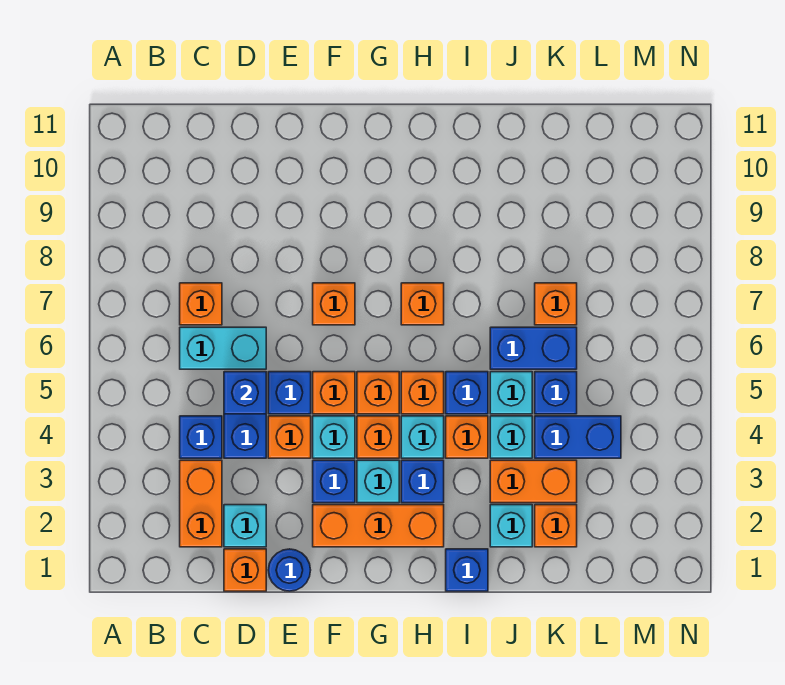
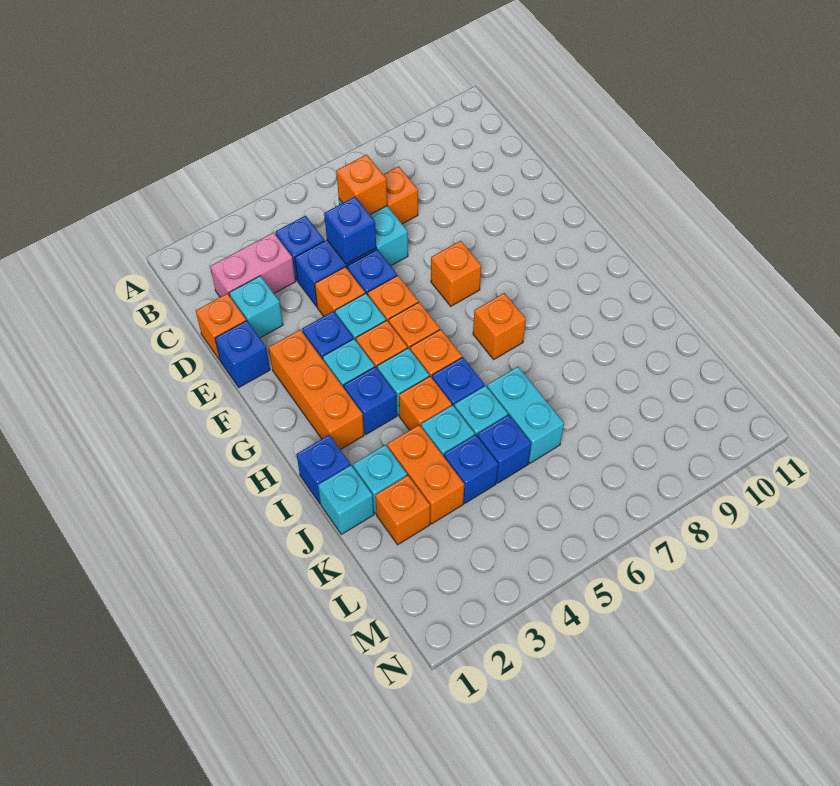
orange 1x2 brick [180,460,222,547] -> pink 1x2 brick [210,233,296,297]
blue 1x1 round brick [268,549,311,591] -> blue 1x1 brick [215,321,270,387]
none -> cyan 1x1 brick [318,465,374,534]
blue 1x2 brick [490,327,577,369] -> cyan 1x2 brick [487,367,564,463]
blue 1x2 brick [535,416,621,458] -> blue 1x1 brick [444,435,498,503]
orange 1x1 brick [535,283,577,325] -> orange 1x1 brick moved to [336,155,387,214]

